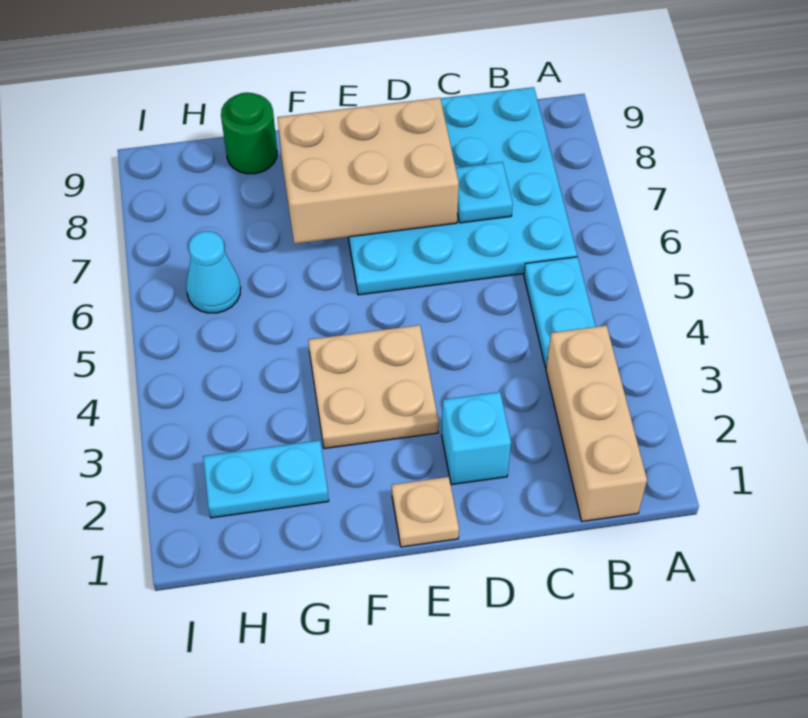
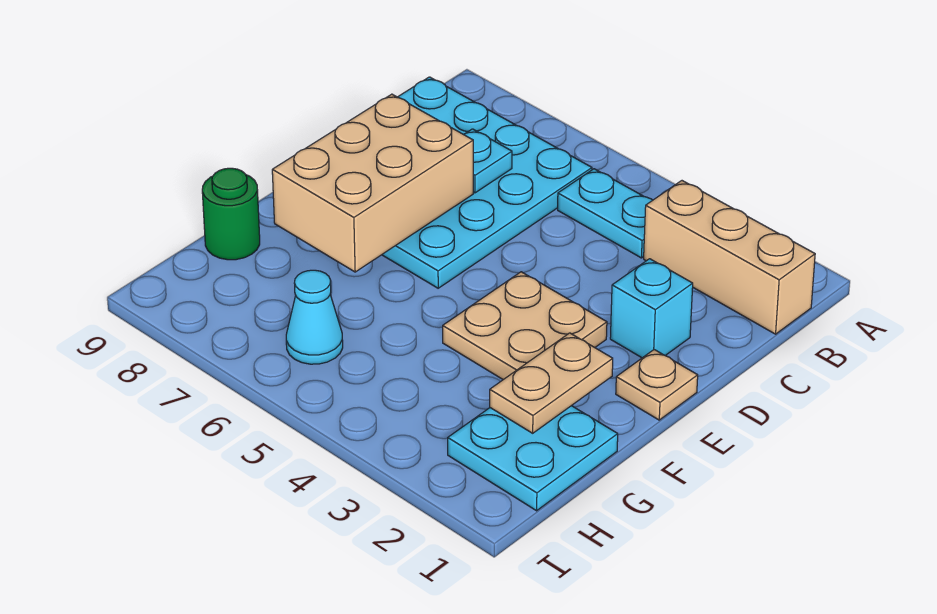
none -> tan 1x2 plate [490,333,613,433]
cyan 1x2 plate [203,440,329,518] -> cyan 2x2 plate [448,406,618,511]

